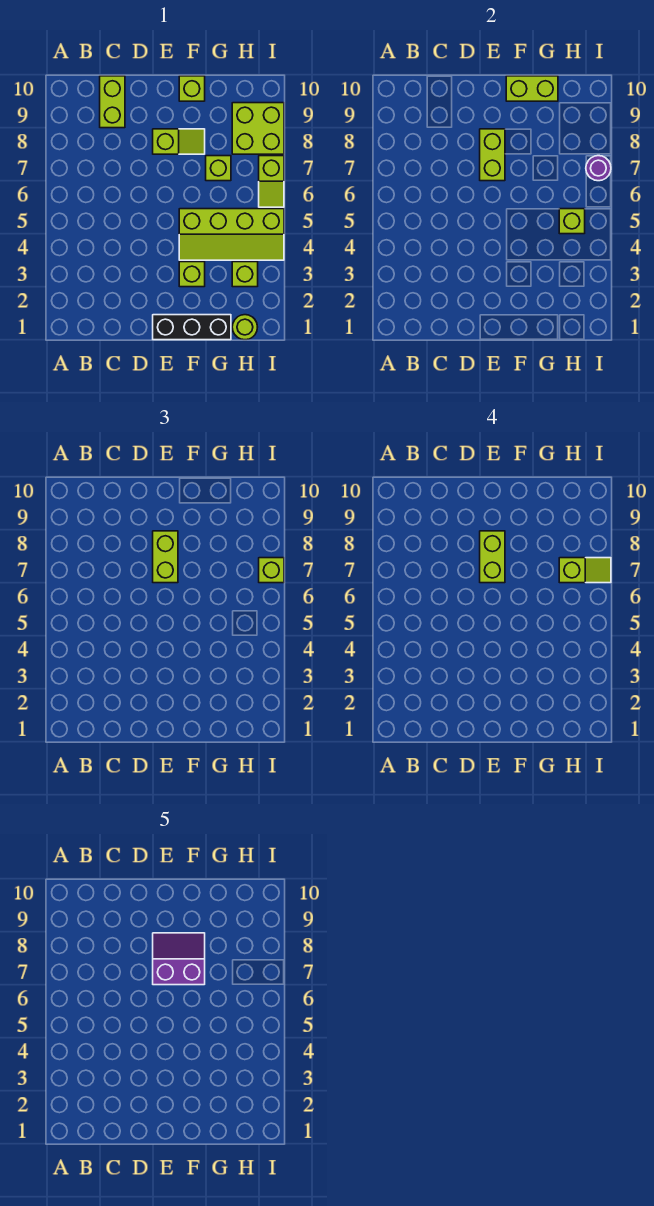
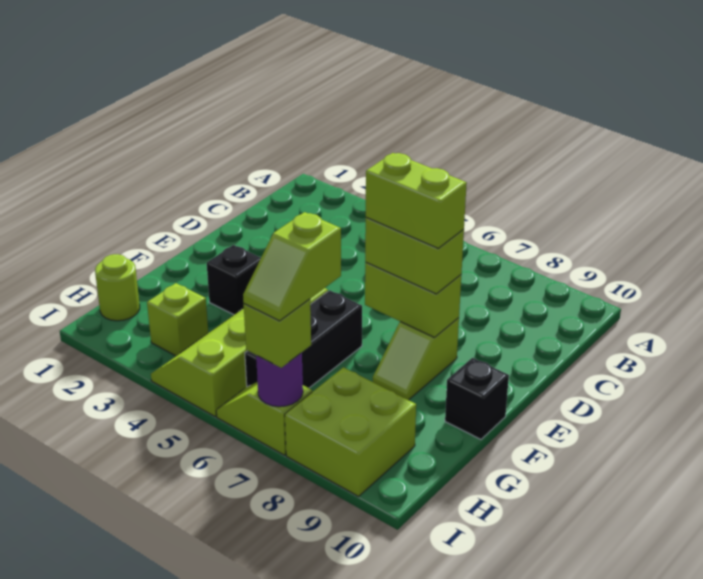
lime 1x2 brick [100,76,125,128] -> none
black 1x3 brick [153,315,231,340] -> black 1x3 brick moved to [245,290,362,388]
purple 2x2 slope [153,933,205,985] -> none
lime 1x1 brick [179,262,205,287] -> black 1x1 brick [207,245,261,315]
lime 1x1 brick [179,76,205,101] -> black 1x1 brick [445,358,509,439]
lime 1x2 brick [506,76,558,101] -> none
lime 1x1 brick [206,156,231,181] -> none
lime 1x1 brick [559,209,585,234] -> none

